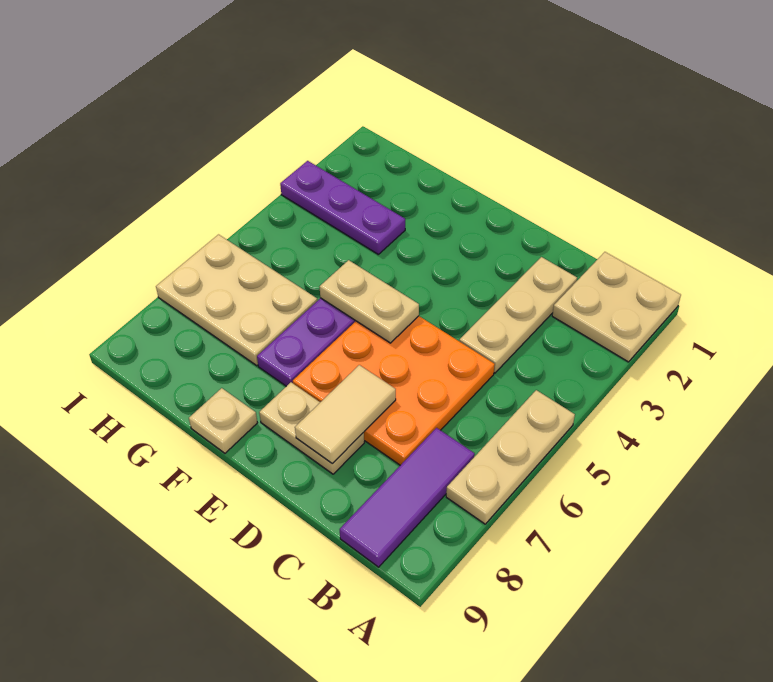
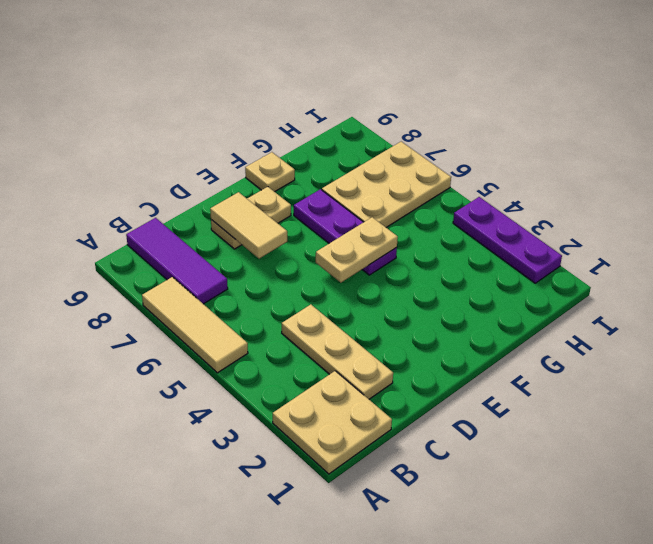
tan 1x3 plate [446,390,575,524] -> tan 1x3 tile [142,277,248,373]
orange 3x3 plate [293,316,495,465] -> none
purple 1x3 plate [280,161,405,254] -> purple 1x3 plate turned to [453,197,562,283]

